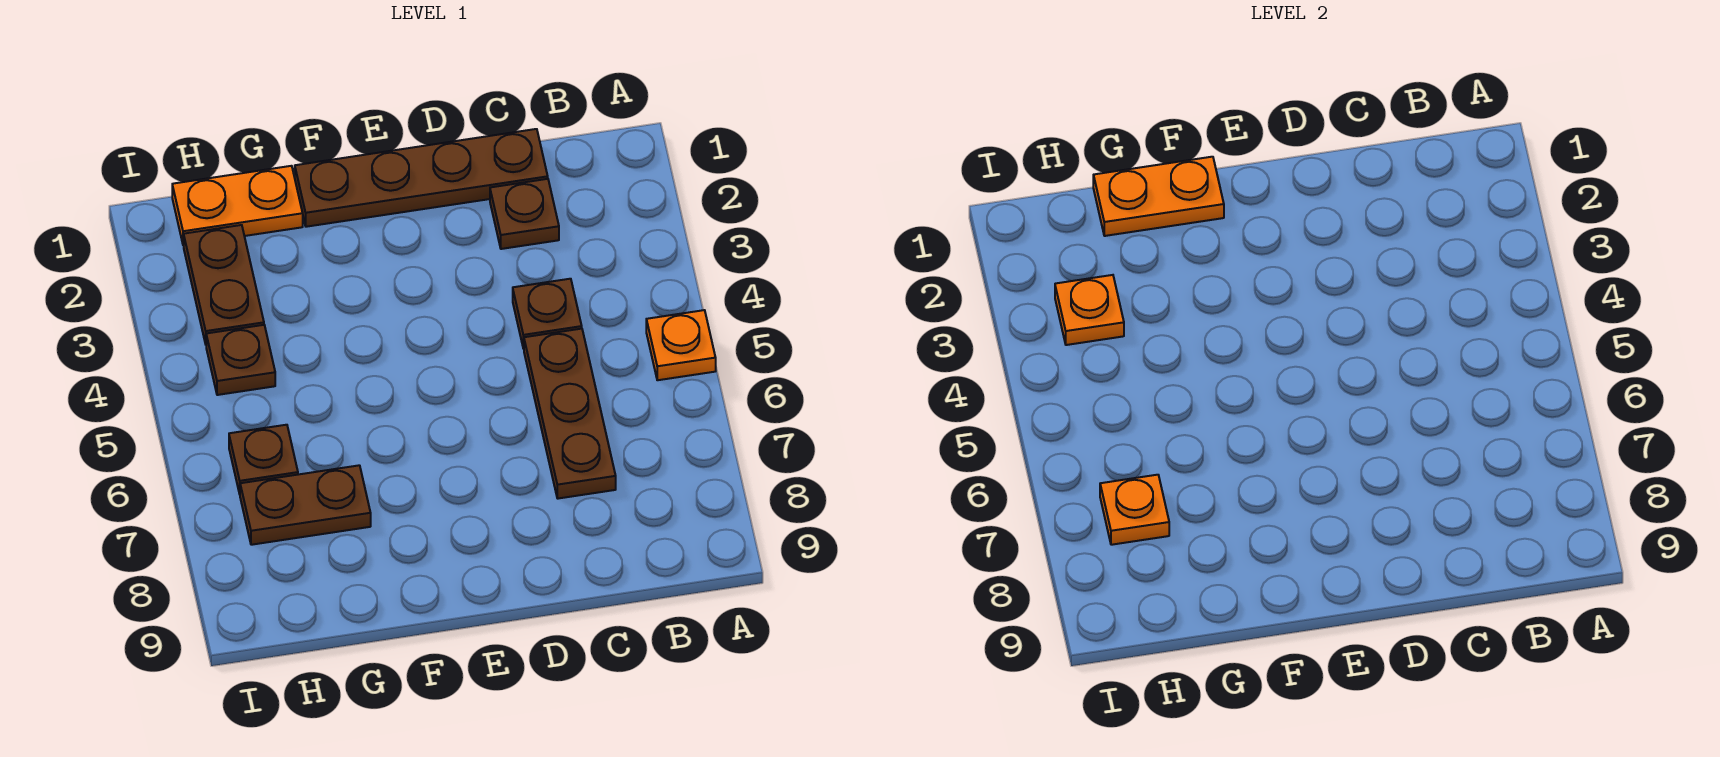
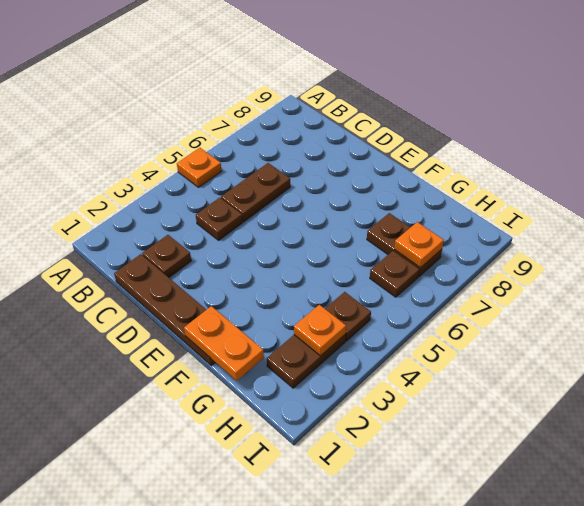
brown 1x3 plate [524,329,616,499] -> brown 1x2 plate [221,163,290,222]
orange 1x2 plate [172,166,303,245] -> none

